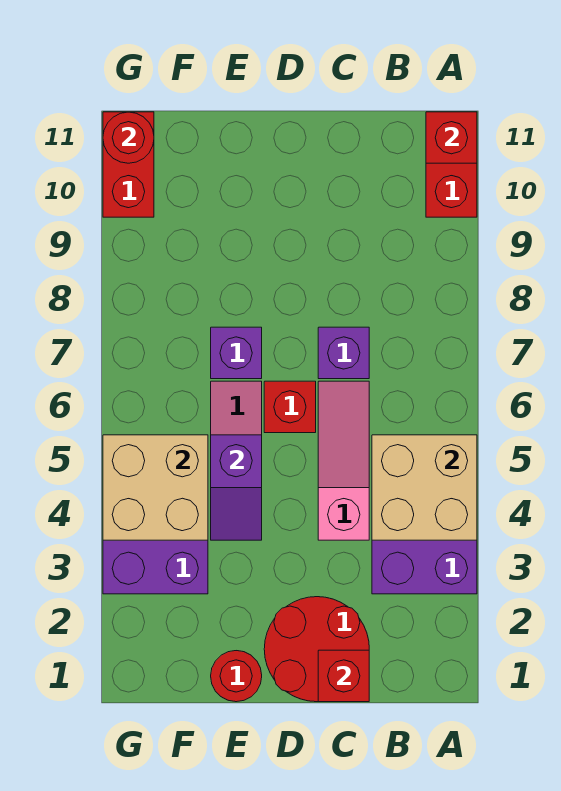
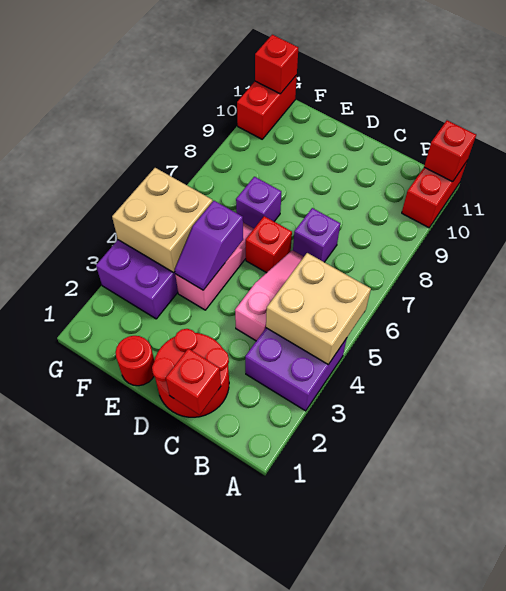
red 1x1 round brick [103,112,154,163] -> red 1x1 brick [255,35,298,94]

